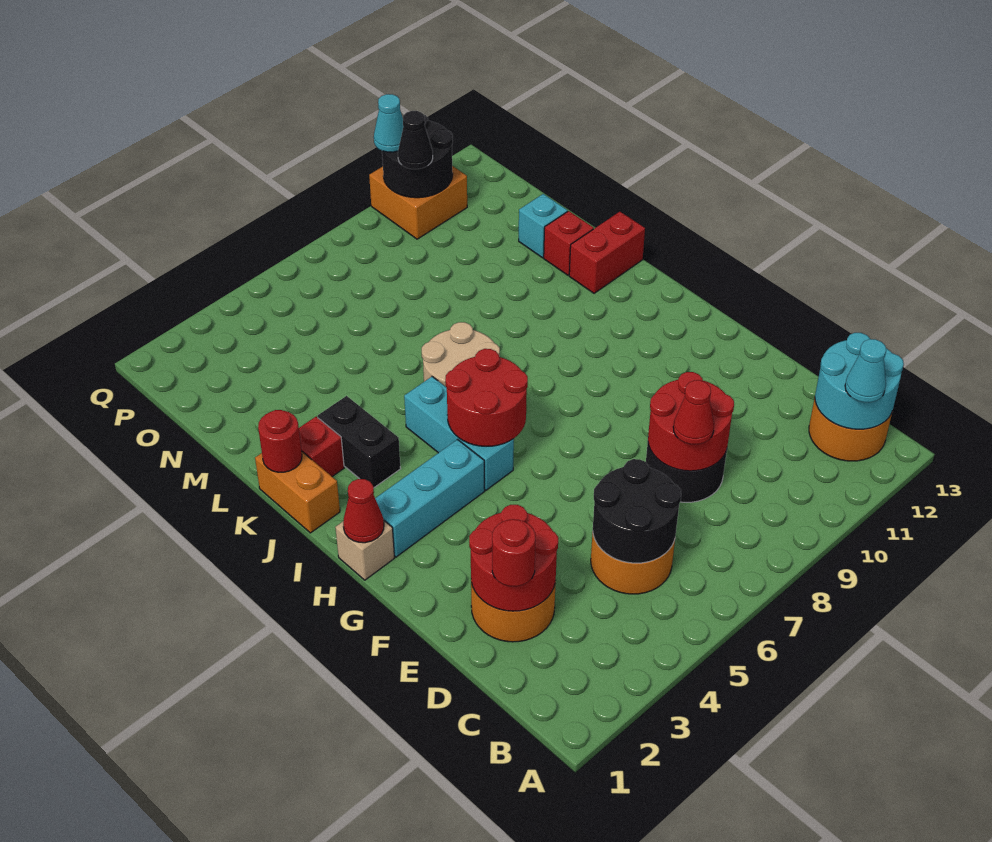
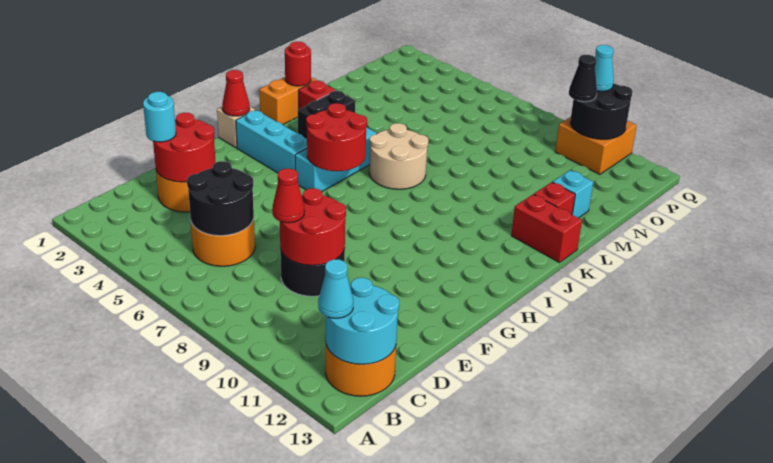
red 1x1 round brick [492,519,535,587] -> cyan 1x1 round brick [143,92,176,142]

